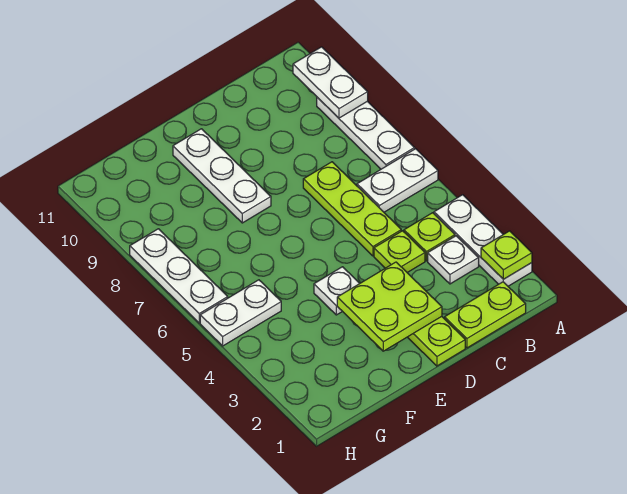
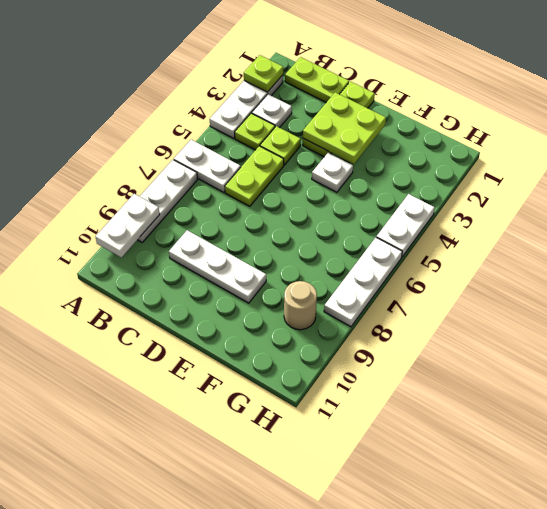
lime 1x3 plate [303,162,401,256] -> lime 1x2 plate [225,146,284,206]
white 1x3 plate [173,129,271,223] -> white 1x3 plate turned to [169,230,266,303]
white 1x2 plate [200,280,281,346] -> white 1x2 plate turned to [376,194,435,257]
none -> tan 1x1 round brick [284,281,317,330]

